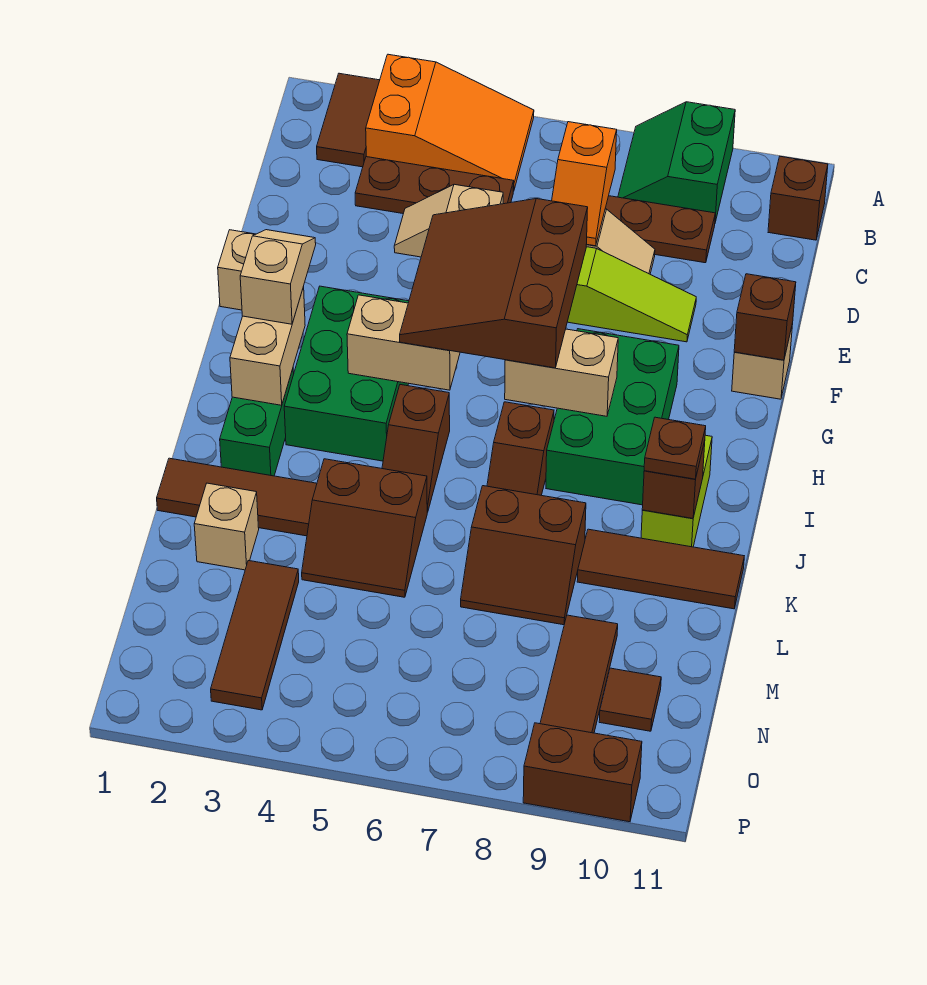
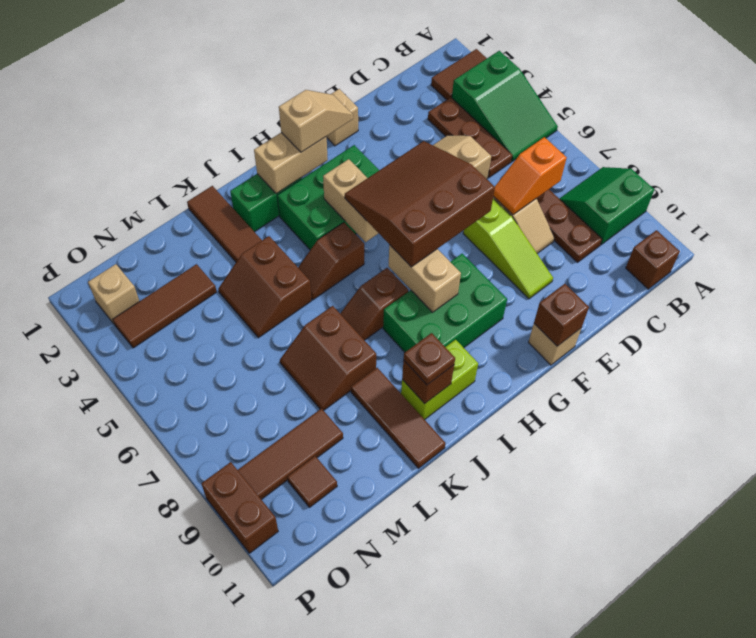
orange 2x3 slope [366,54,534,191] -> green 2x3 slope [452,51,558,161]
tan 1x1 brick [194,483,259,570] -> tan 1x1 brick moved to [88,264,139,324]

